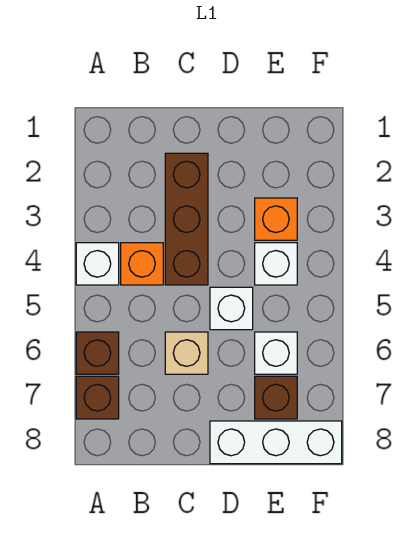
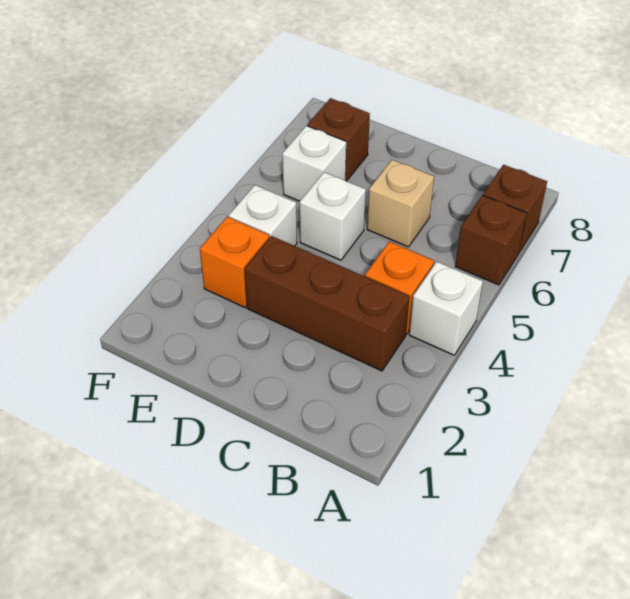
brown 1x3 brick [165,153,208,285] -> brown 1x3 brick turned to [245,236,410,371]
white 1x3 brick [210,421,342,464] -> none

